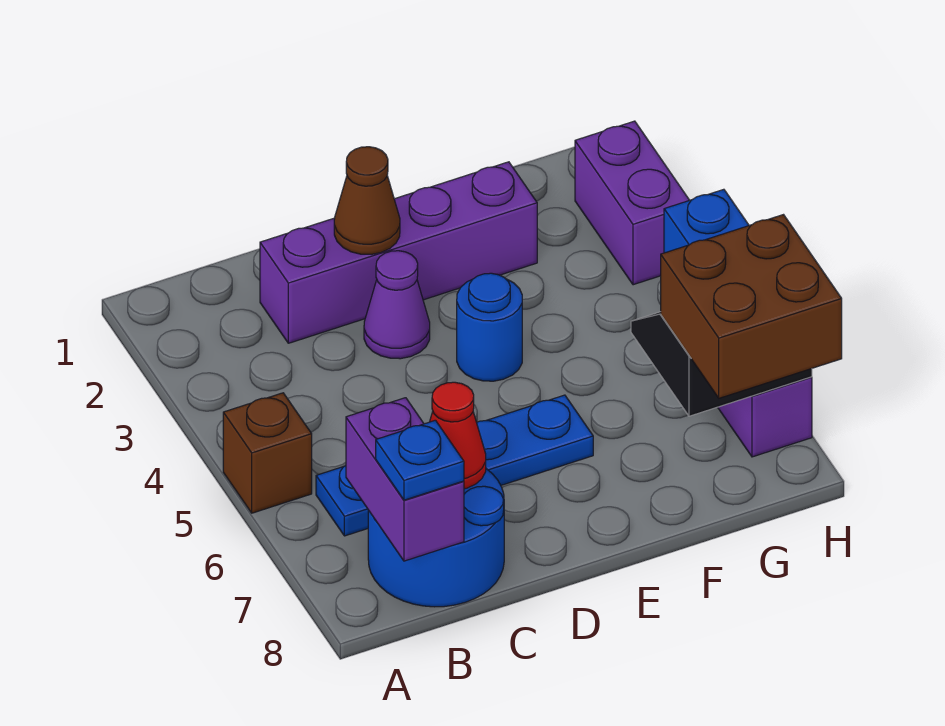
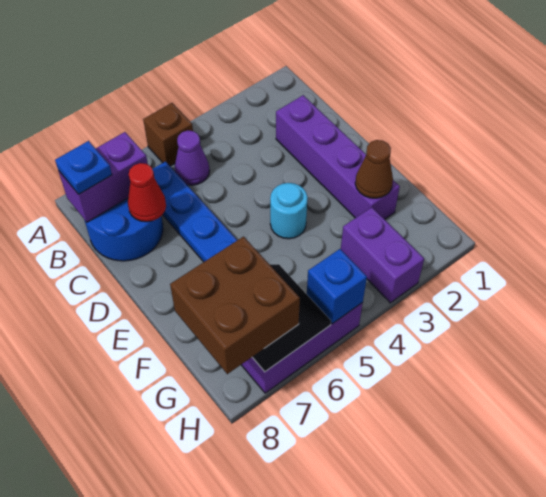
brown 1x1 cone [334,147,400,254] -> brown 1x1 cone moved to [355,140,393,198]
purple 1x1 cone [364,251,430,359] -> purple 1x1 cone moved to [174,130,210,185]
blue 1x1 round brick [457,273,522,381] -> cyan 1x1 round brick [270,183,308,239]
purple 1x2 brick [575,121,689,285] -> purple 1x2 brick turned to [341,207,424,303]

